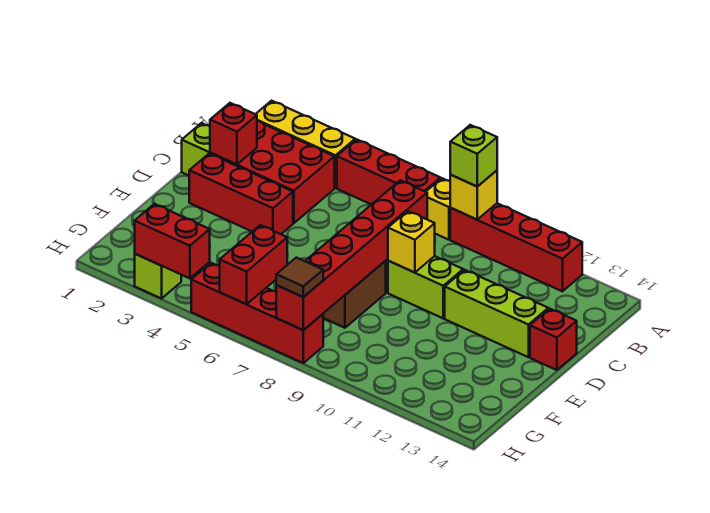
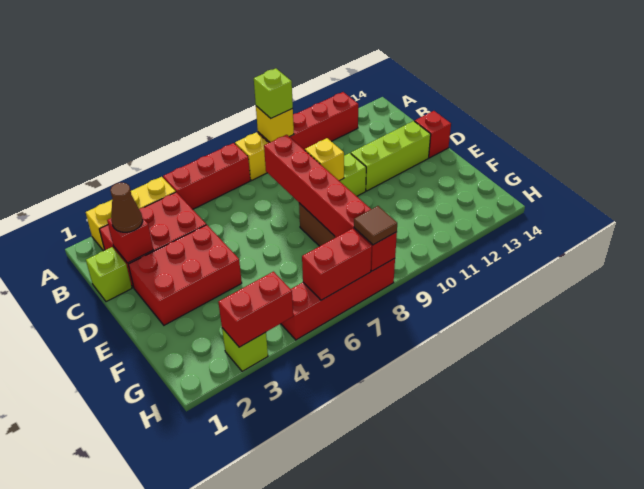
none -> brown 1x1 cone [110,183,143,232]
red 1x3 brick [189,154,293,234] -> red 2x3 brick [128,225,242,325]
red 1x2 brick [219,225,287,304] -> red 1x2 brick turned to [302,229,372,300]

